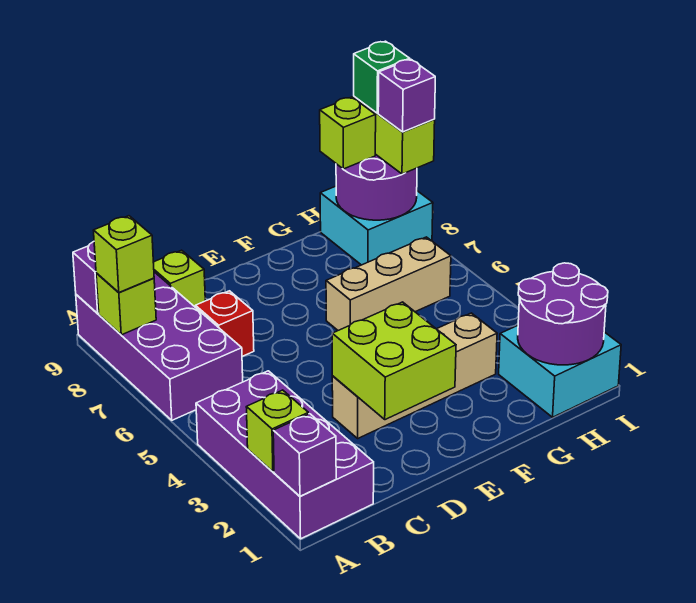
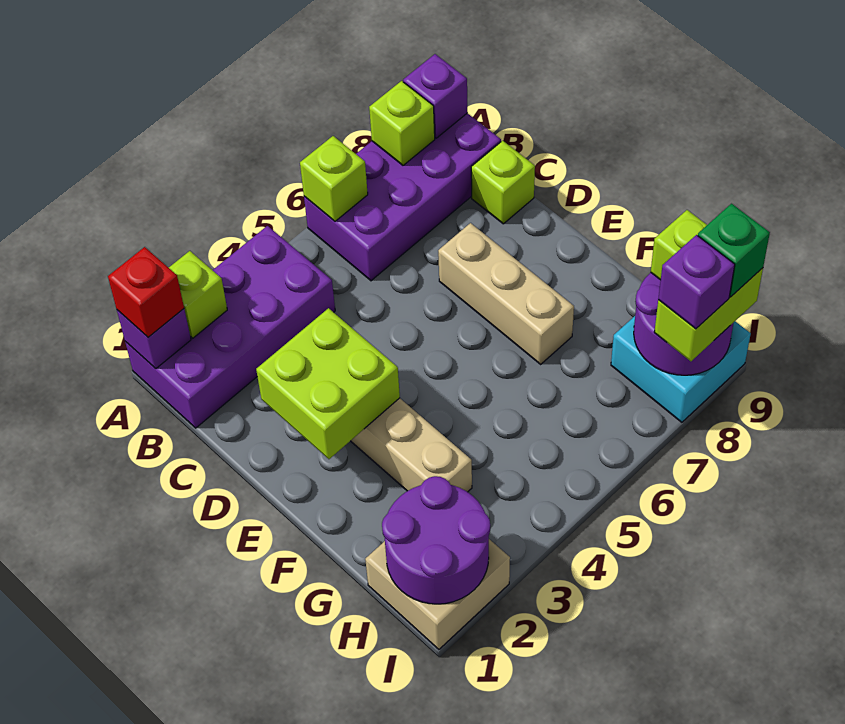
lime 1x1 brick [93,216,154,292] -> lime 1x1 brick moved to [300,136,368,221]
red 1x1 brick [196,291,254,357] -> red 1x1 brick moved to [108,247,184,337]
tan 1x3 brick [326,237,451,330] -> tan 1x3 brick moved to [438,223,574,364]
cyan 2x2 brick [499,326,621,417] -> tan 2x2 brick [365,539,510,649]

